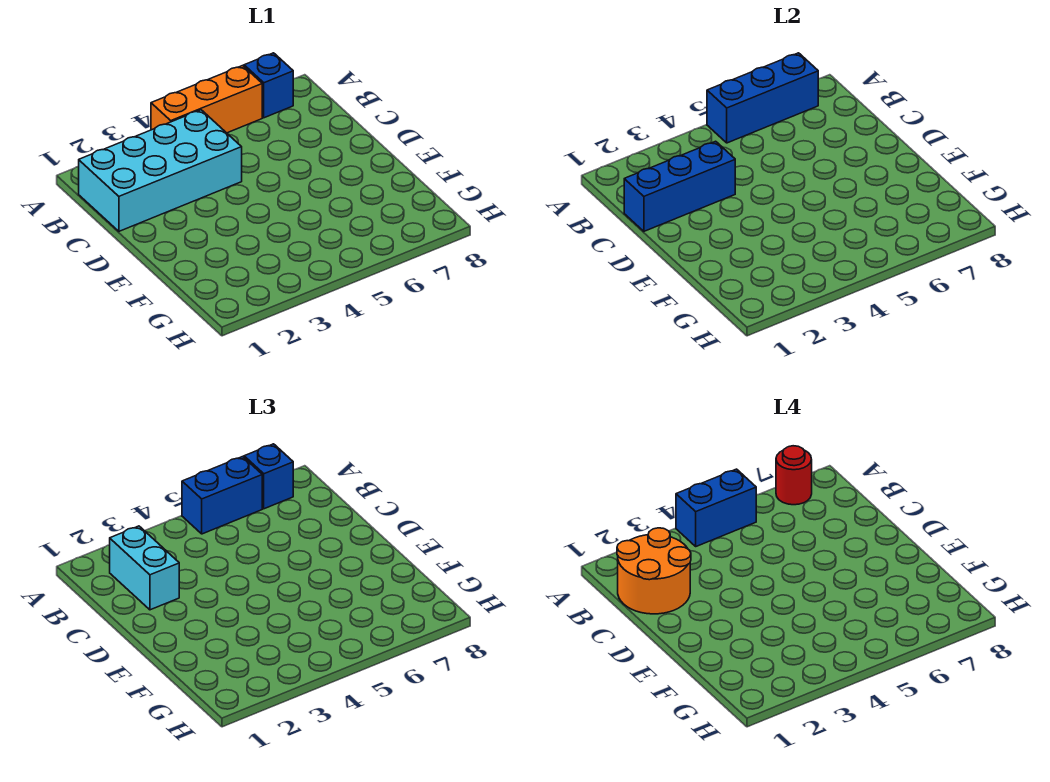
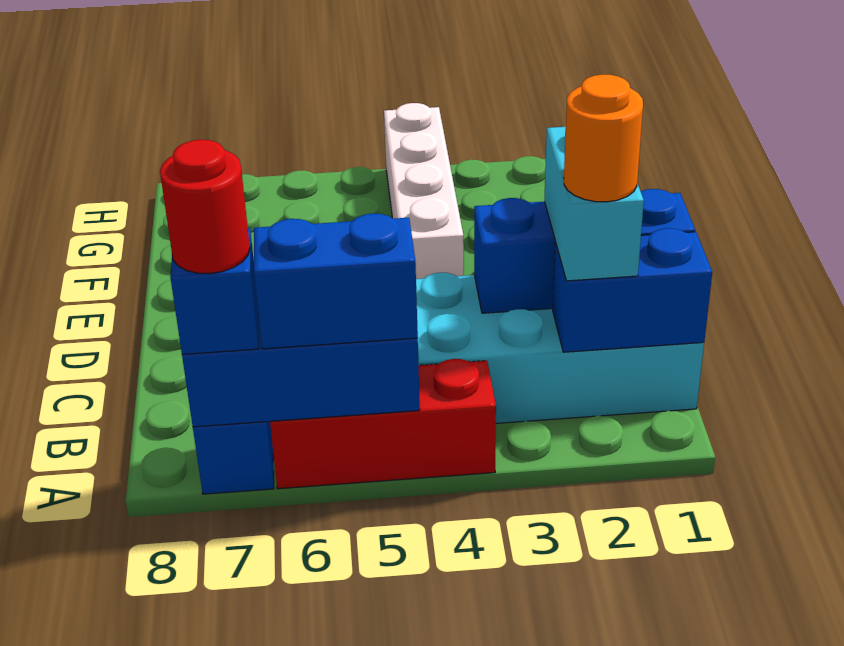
orange 1x3 brick [151,66,262,133] -> red 1x3 brick [270,359,496,489]
blue 1x2 brick [676,469,756,546] -> blue 1x2 brick moved to [553,228,712,352]
orange 2x2 round brick [617,528,691,614] -> orange 1x1 round brick [564,74,643,202]
none -> white 1x4 brick [384,103,464,279]

